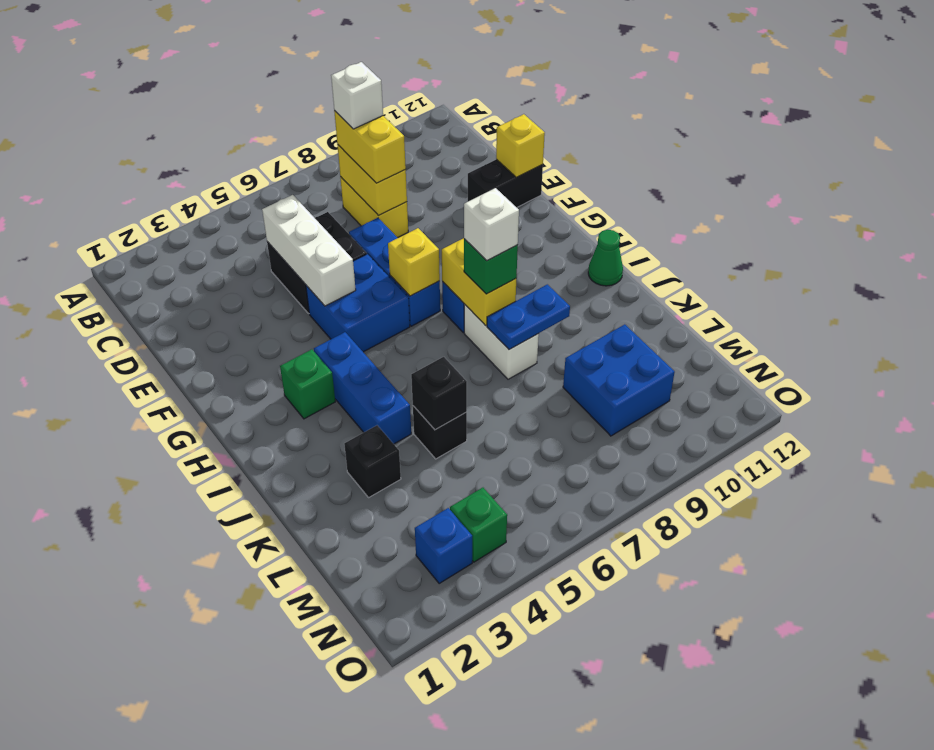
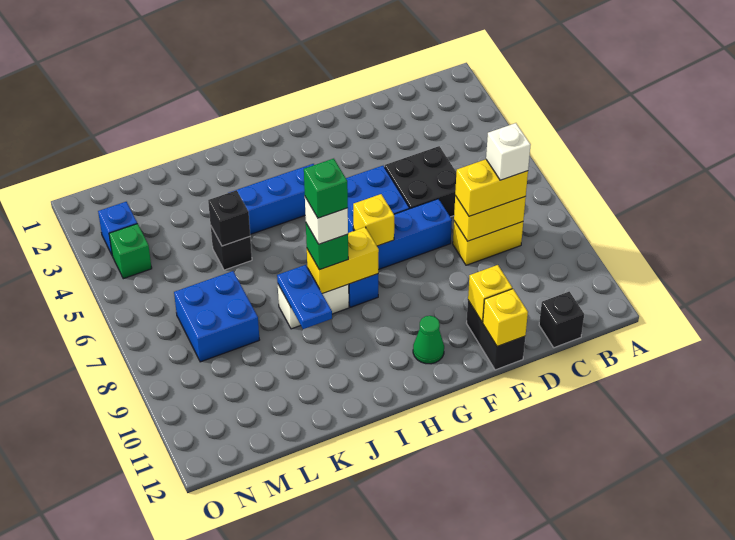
white 1x3 brick [262,195,356,306] -> none
none -> yellow 1x1 brick [468,265,512,322]
green 1x1 brick [280,349,335,419] -> green 1x1 brick moved to [304,159,348,218]
green 1x1 cone [588,230,623,286] -> green 1x1 cone moved to [413,316,444,364]
black 1x1 brick [344,425,401,497] -> black 1x1 brick moved to [539,292,584,348]
blue 2x2 brick [563,324,675,436] -> blue 2x2 brick moved to [174,271,259,362]

